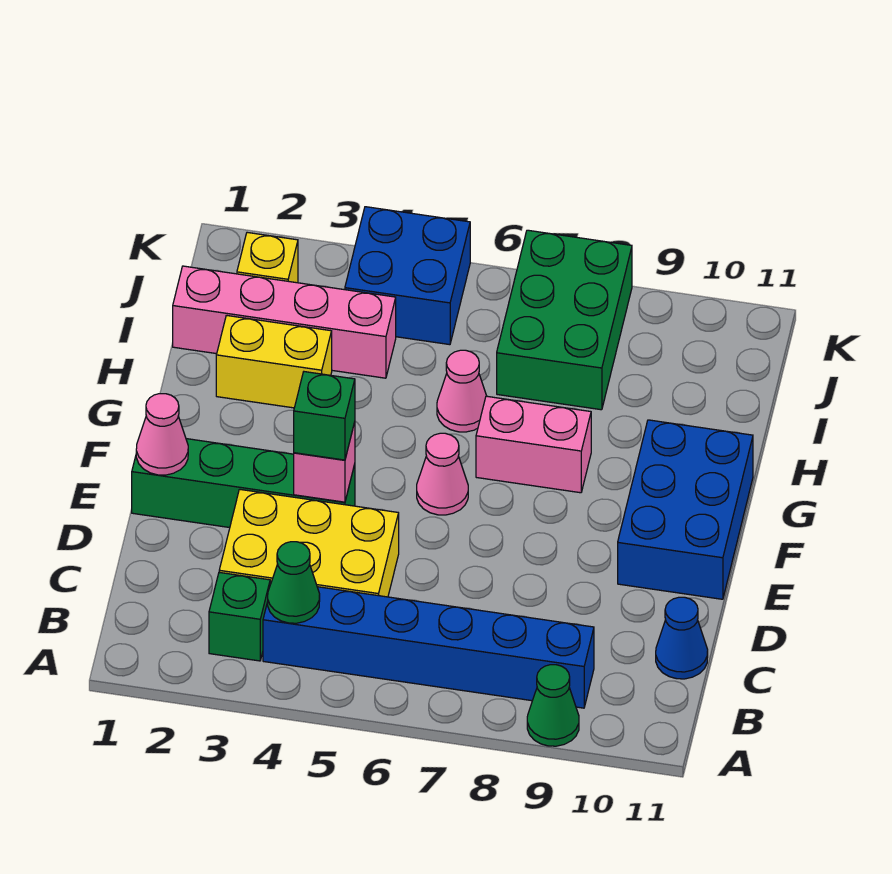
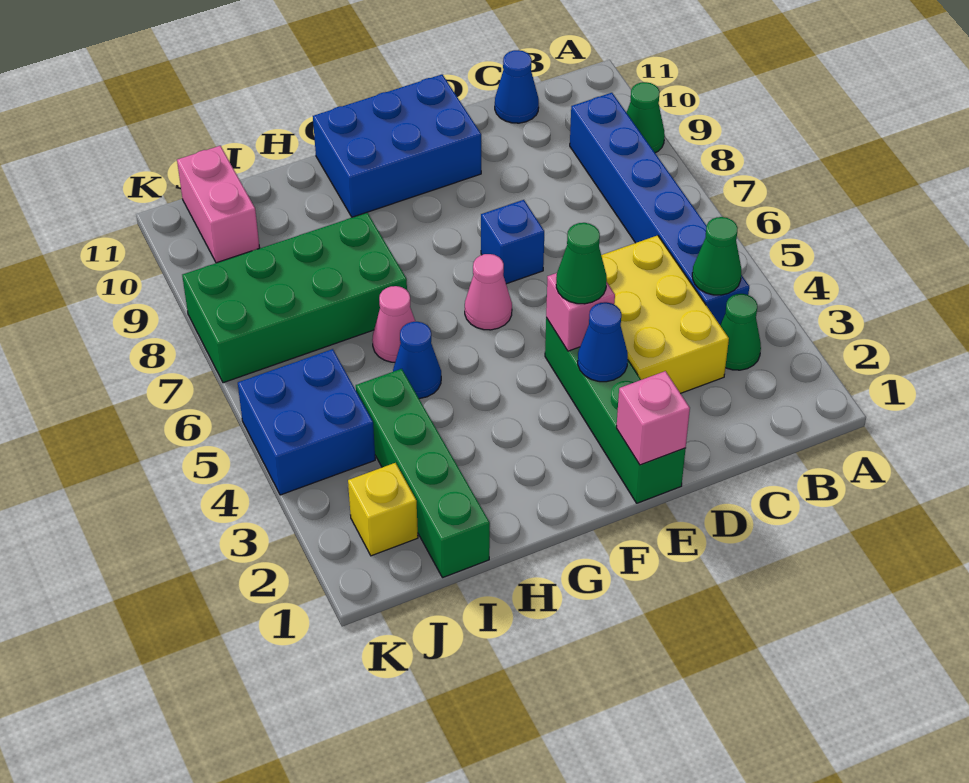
green 1x1 brick [209,572,270,661] -> green 1x1 cone [720,294,761,370]
pink 1x1 cone [136,394,188,475] -> pink 1x1 brick [616,371,690,465]
none -> blue 1x1 cone [578,302,628,382]
green 1x1 brick [294,372,355,460] -> green 1x1 cone [556,223,607,304]
none -> blue 1x1 brick [481,200,544,284]
pink 1x2 brick [476,396,591,493] -> pink 1x2 brick moved to [177,146,260,263]
yellow 1x2 brick [216,315,332,408] -> none
none -> blue 1x1 cone [393,322,441,399]
pink 1x4 brick [173,266,396,378] -> green 1x4 brick [356,369,490,578]
green 2x3 brick [497,230,632,410] -> green 2x4 brick [182,213,407,383]

